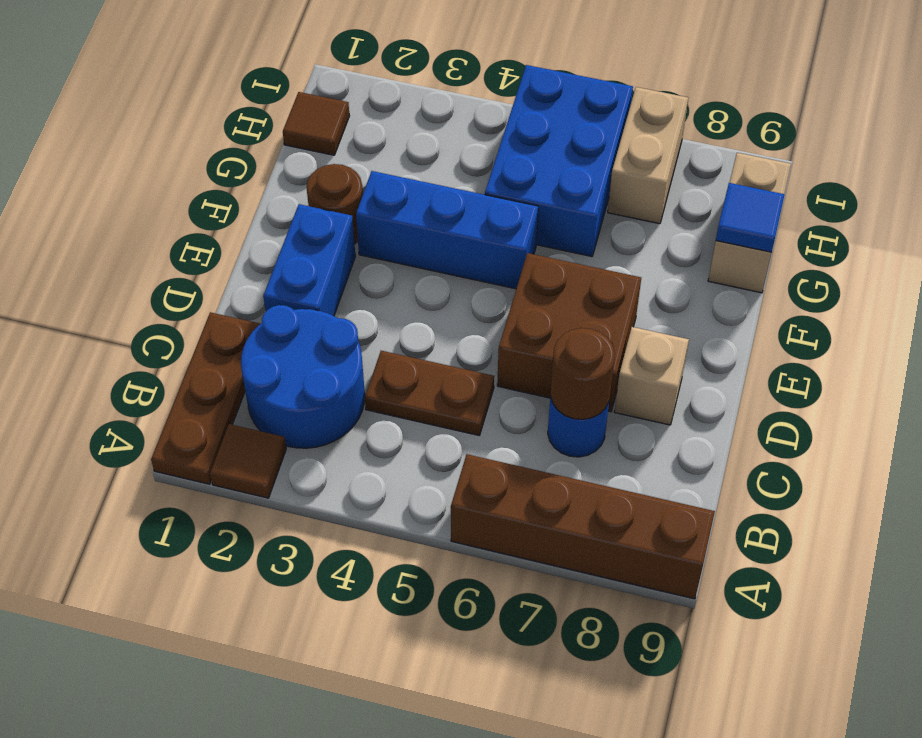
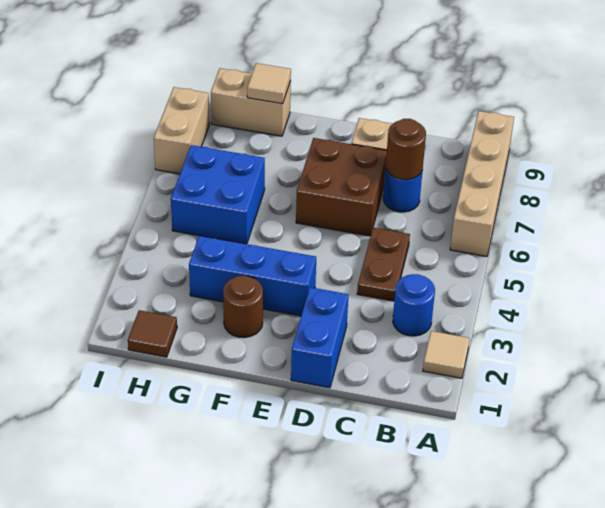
brown 1x3 plate [151,312,260,484] -> none
brown 1x1 tile [210,424,286,498] -> tan 1x1 tile [423,331,470,378]
brown 1x4 brick [451,454,715,599] -> tan 1x4 brick [450,111,514,256]
blue 2x2 round brick [241,305,365,448] -> blue 1x1 round brick [393,274,435,336]
blue 1x2 brick [263,204,355,316] -> blue 1x2 brick turned to [291,287,349,388]
blue 1x3 brick [356,171,538,289] -> blue 1x3 brick turned to [189,236,316,316]
blue 2x3 brick [485,65,633,257] -> blue 2x2 brick [171,145,265,244]
blue 1x1 tile [716,183,785,252] -> tan 1x1 tile [247,63,291,104]
tan 1x2 brick [608,87,688,224] -> tan 1x2 brick turned to [154,87,209,174]

